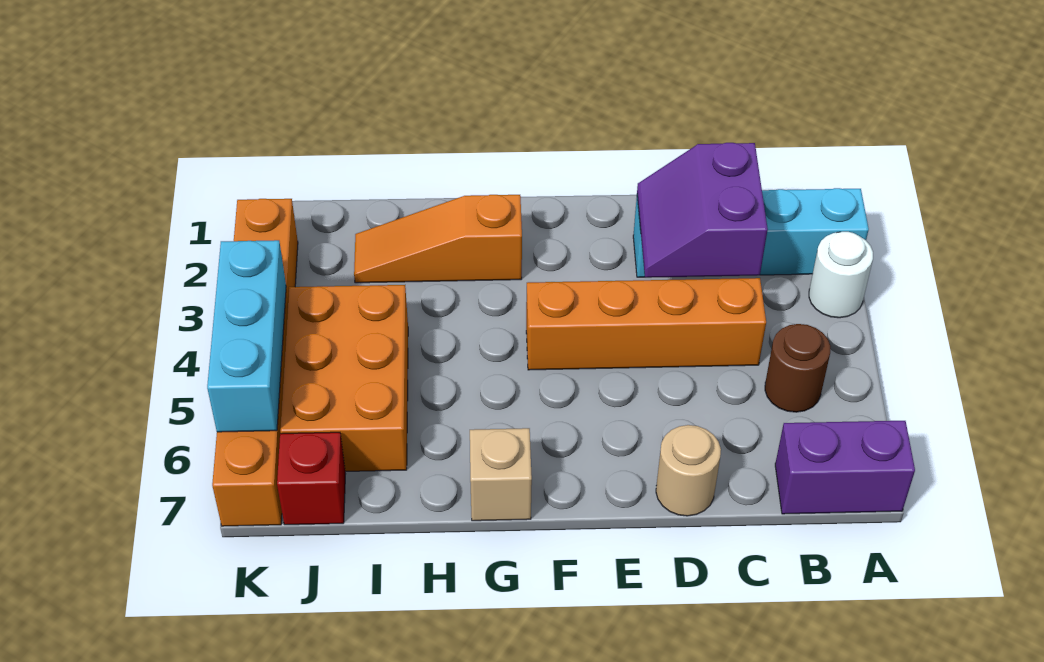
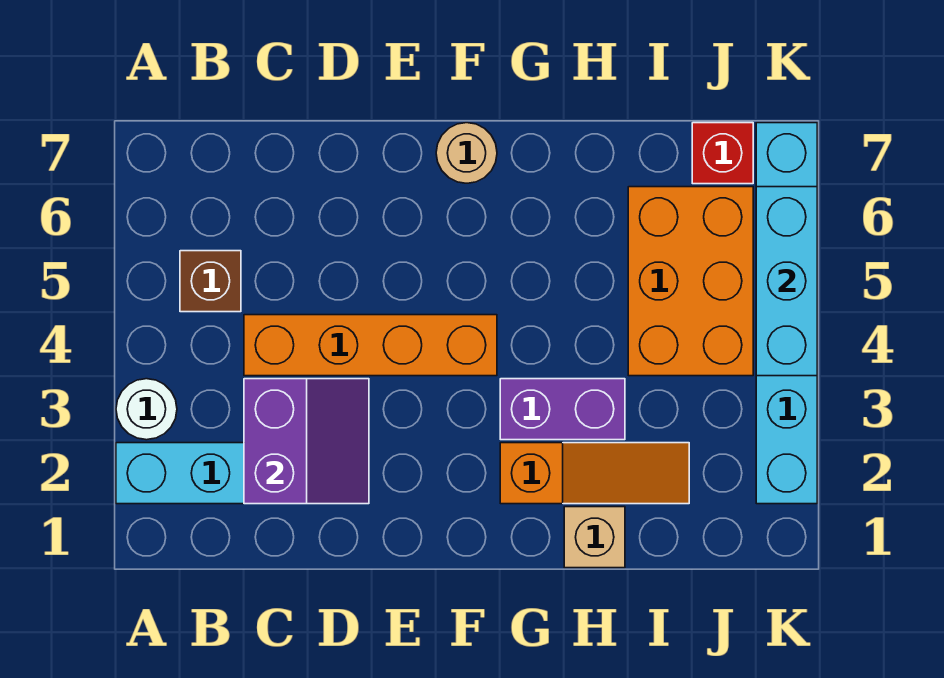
purple 1x2 brick [775,421,915,514] -> purple 1x2 brick moved to [500,379,625,440]
brown 1x1 round brick [765,324,830,412] -> brown 1x1 brick [180,251,241,312]
tan 1x1 round brick [656,425,721,516] -> tan 1x1 round brick moved to [436,123,497,183]
tan 1x1 brick [470,428,532,521] -> tan 1x1 brick moved to [564,507,625,568]
orange 1x6 brick [212,199,298,526] -> cyan 1x6 brick [756,123,817,504]

